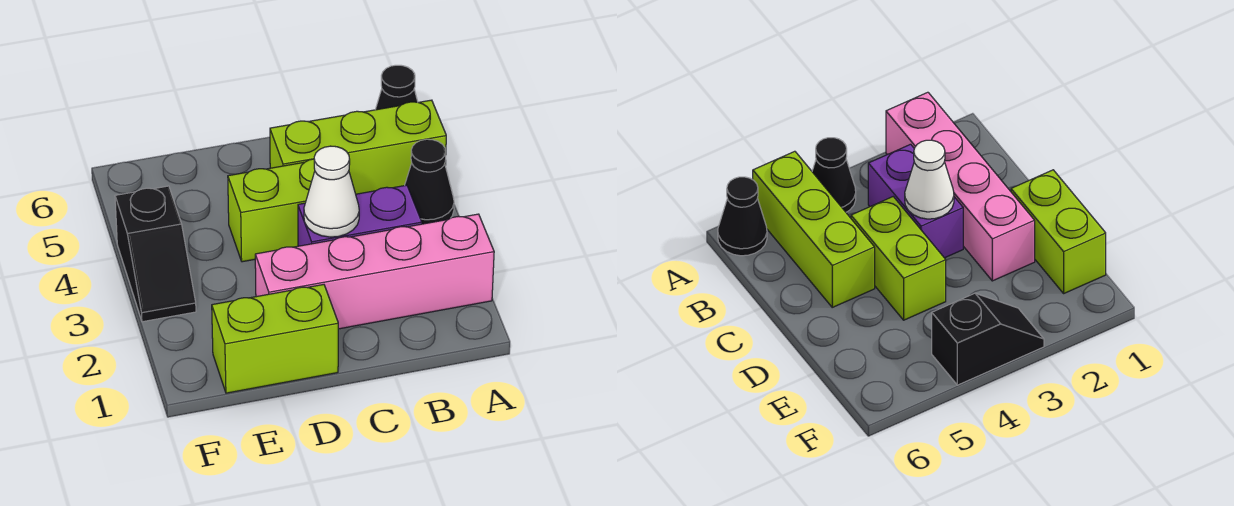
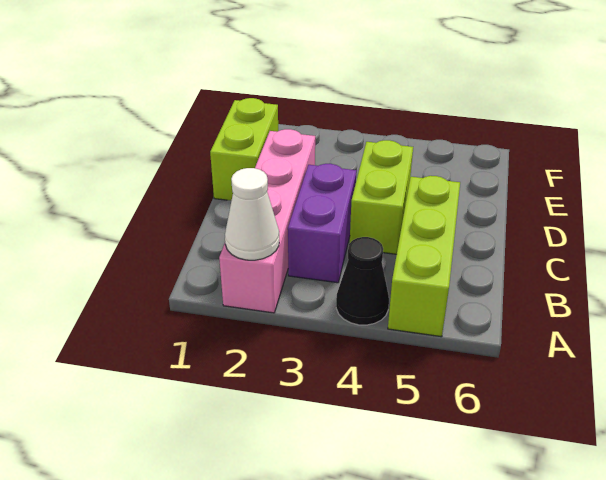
black 1x1 cone [375,65,418,110] -> none
white 1x1 cone [304,146,359,237] -> white 1x1 cone moved to [225,168,279,260]
black 1x2 slope [115,186,196,322] -> none

